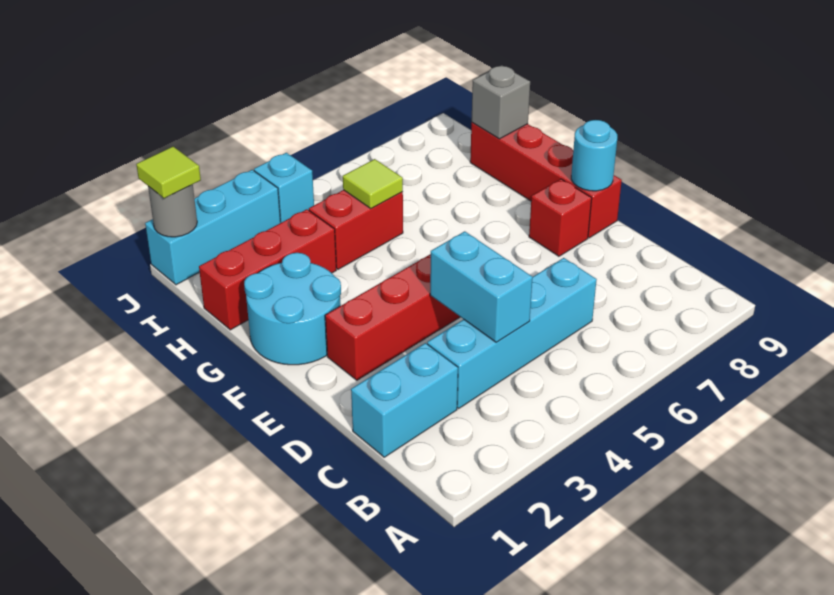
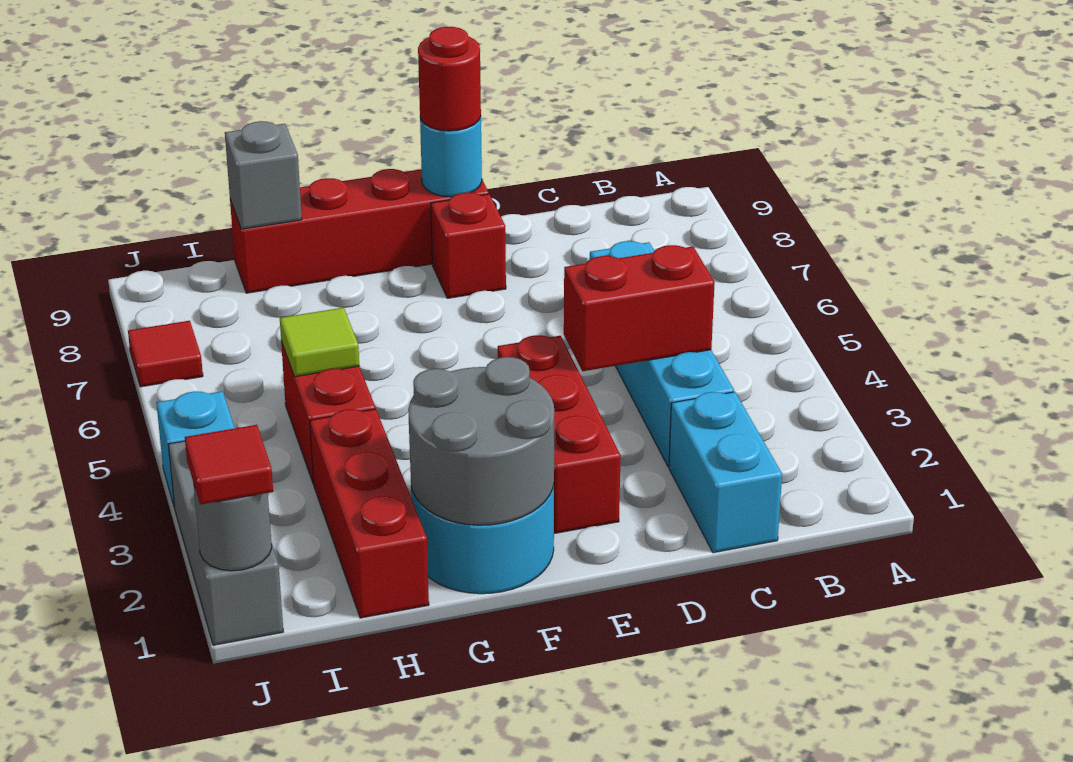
cyan 1x2 brick [430,231,533,342] -> red 1x2 brick [564,245,715,371]
none -> red 1x1 round brick [418,27,481,131]
none -> grey 2x2 round brick [408,357,554,525]
cyan 1x3 brick [145,170,280,285] -> grey 1x3 brick [168,441,283,645]
lime 1x1 tile [136,147,201,198] -> red 1x1 tile [185,425,273,505]
none -> red 1x1 tile [128,321,203,387]

